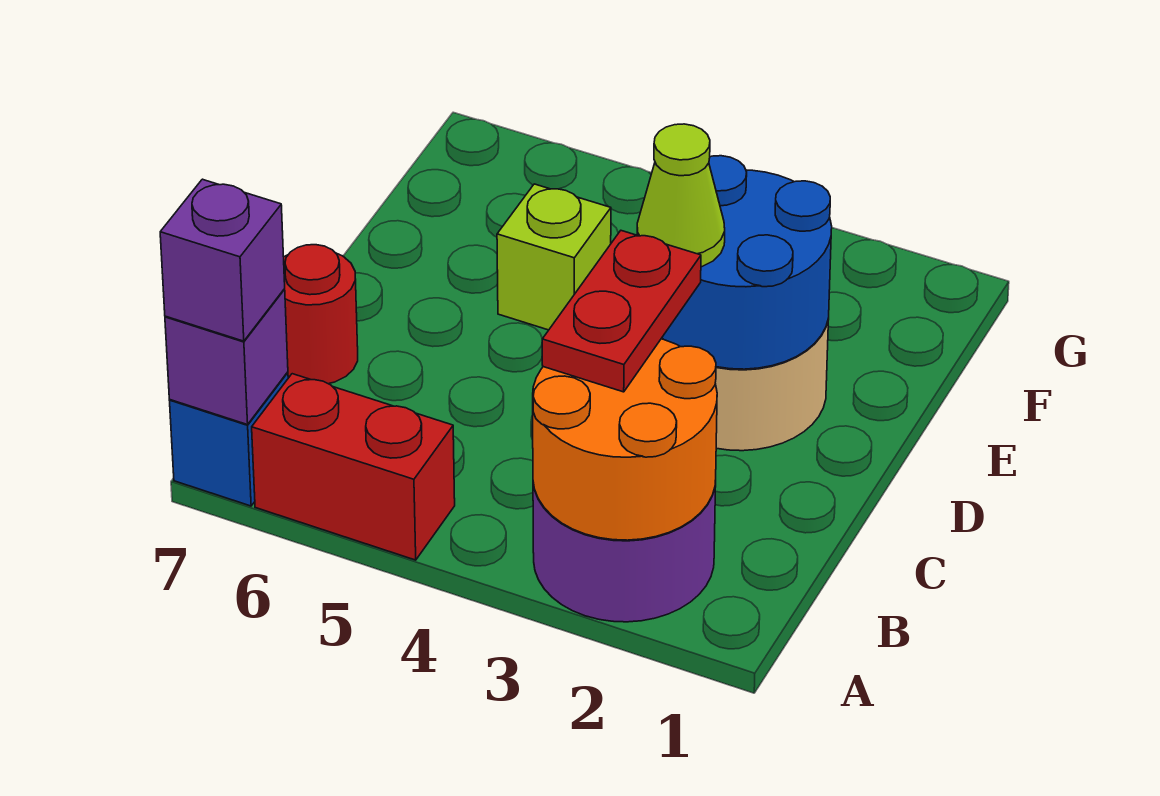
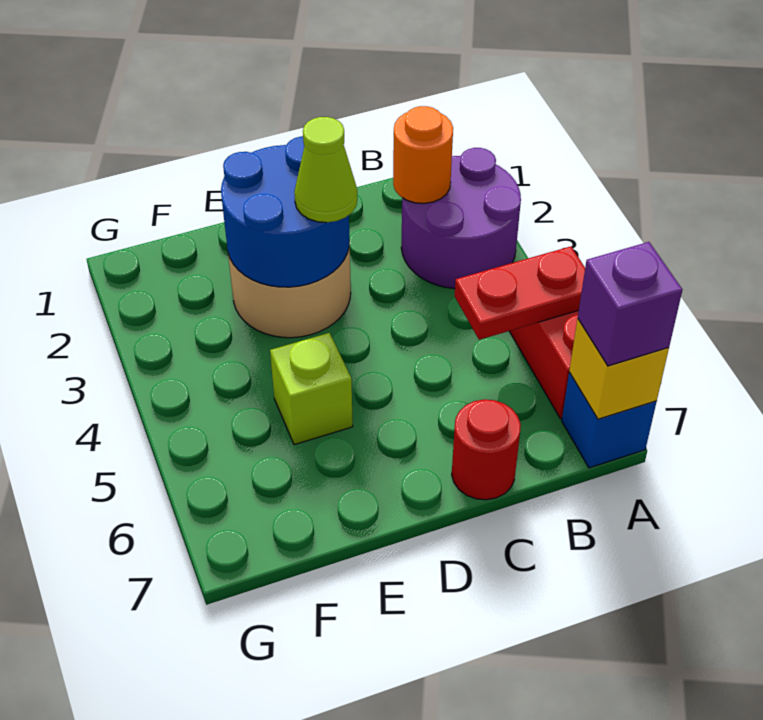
orange 2x2 round brick [533,339,717,540] -> orange 1x1 round brick [393,106,453,203]
purple 1x1 brick [165,289,288,425] -> yellow 1x1 brick [569,319,669,419]
red 1x2 plate [542,231,701,392] -> red 1x2 plate moved to [455,246,585,340]

